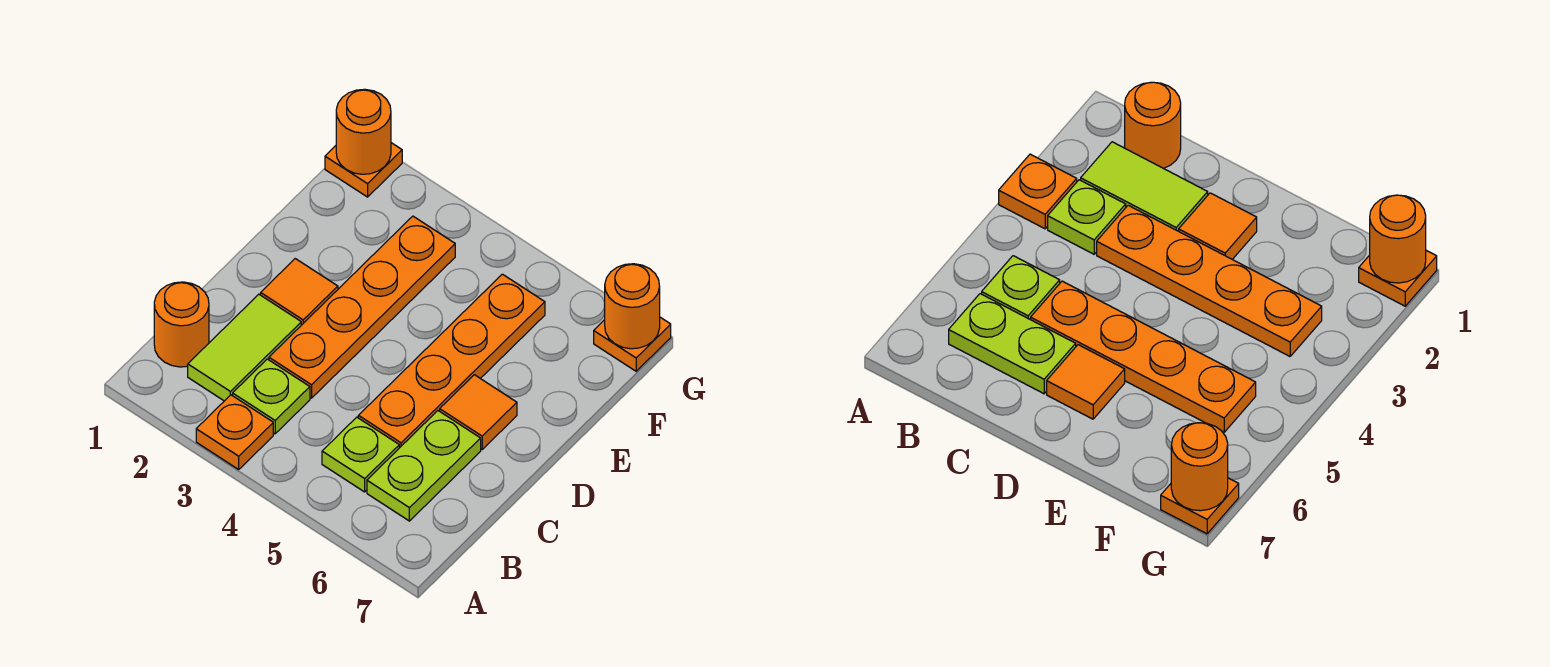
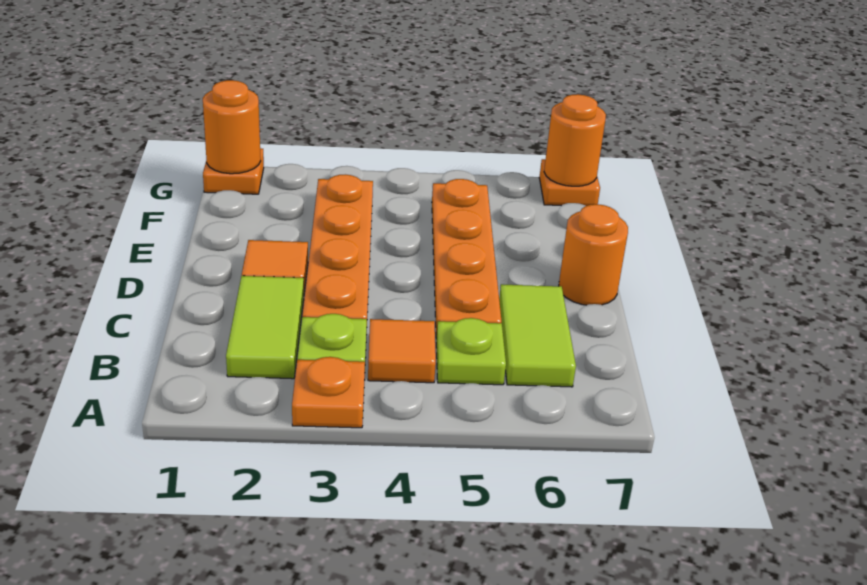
orange 1x1 round brick [154,282,209,367] -> orange 1x1 round brick moved to [559,204,628,305]
lime 1x2 plate [367,411,481,521] -> lime 1x2 tile [499,284,576,387]
orange 1x1 tile [440,375,517,449] -> orange 1x1 tile moved to [368,319,436,383]

